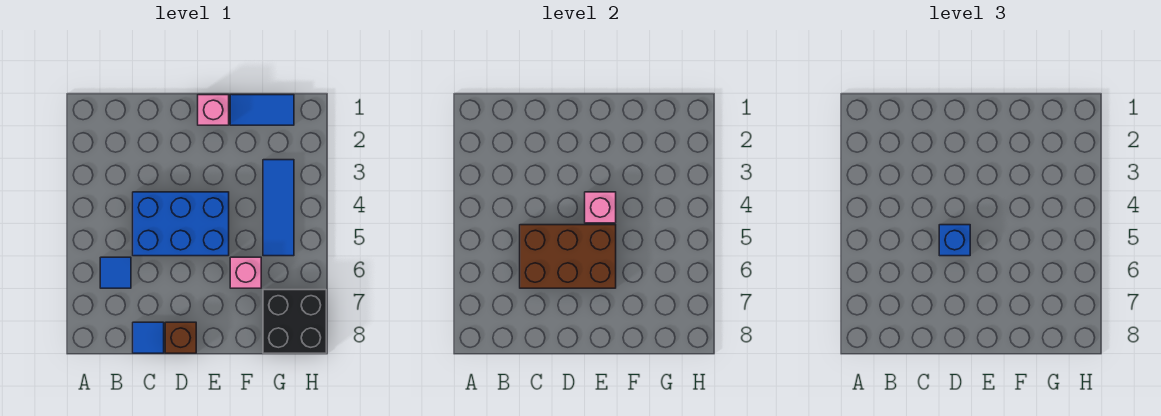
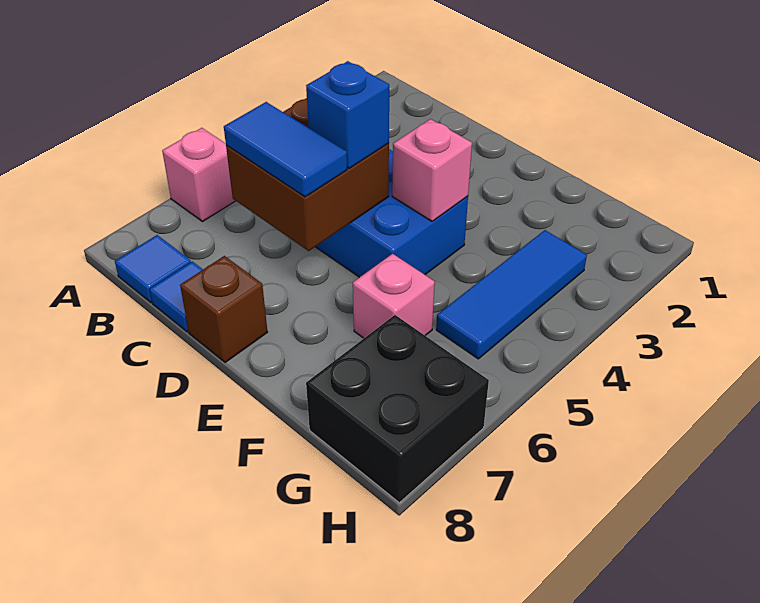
blue 1x1 tile [100,257,131,288] -> blue 1x1 tile moved to [115,235,191,303]
brown 2x3 brick [520,225,616,288] -> brown 2x2 brick [226,98,389,251]
pink 1x1 brick [198,95,229,125] -> pink 1x1 brick moved to [162,128,235,222]
blue 1x2 tile [230,95,294,125] -> blue 1x2 tile moved to [224,102,347,197]

